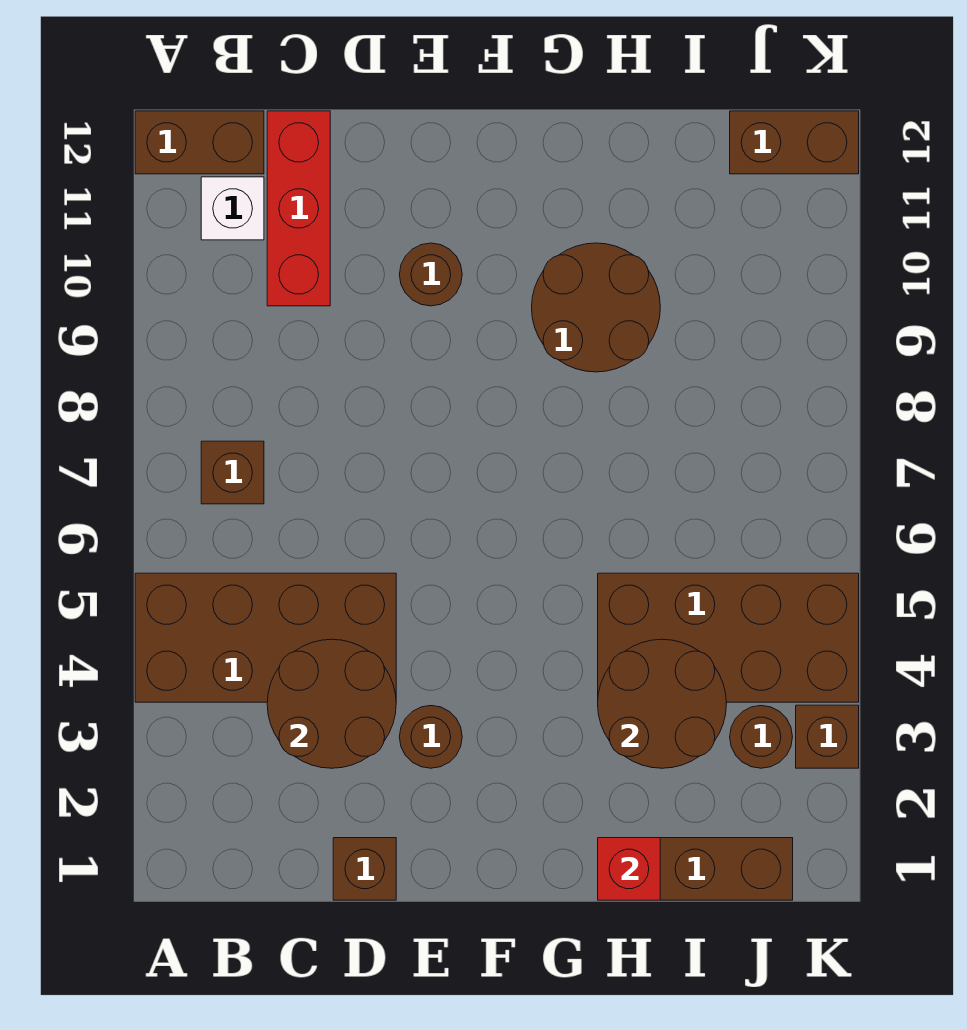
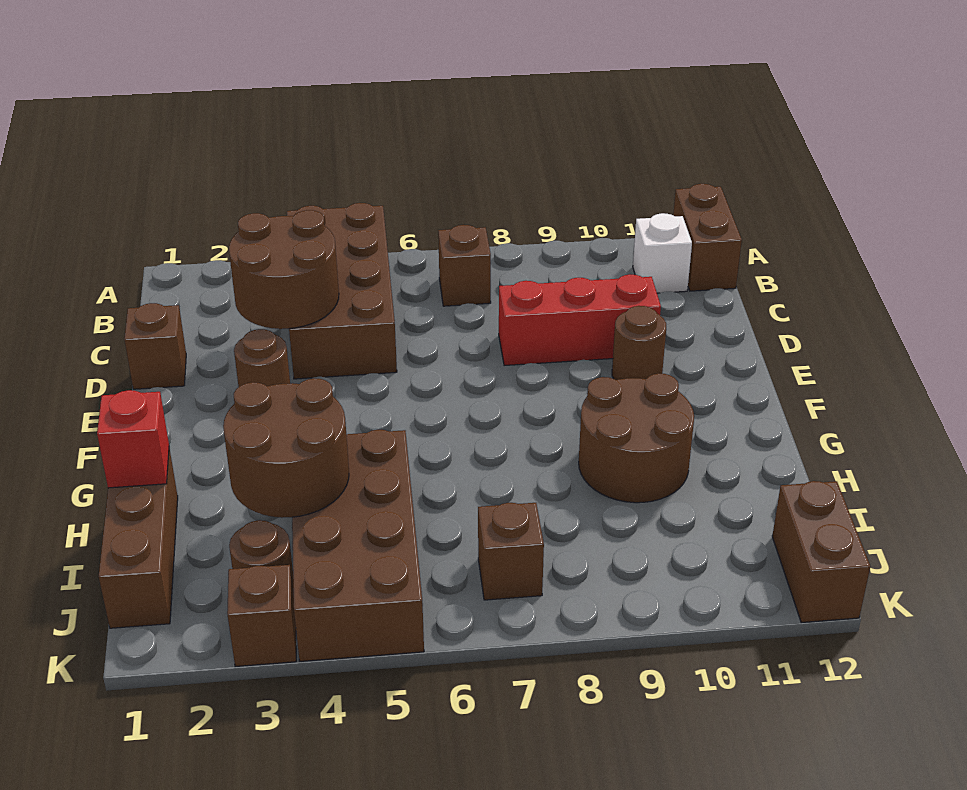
red 1x3 brick [267,111,330,306] -> red 1x3 brick moved to [499,274,661,366]
none -> brown 1x1 brick [478,503,544,600]

